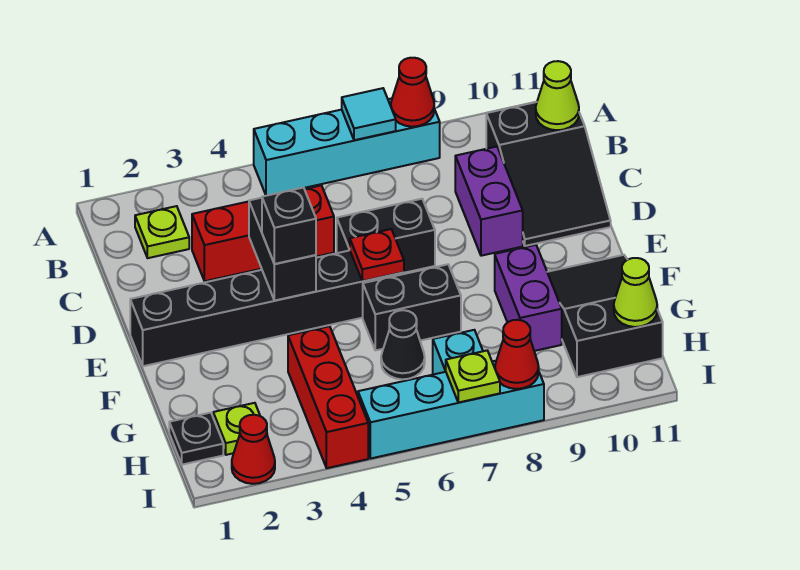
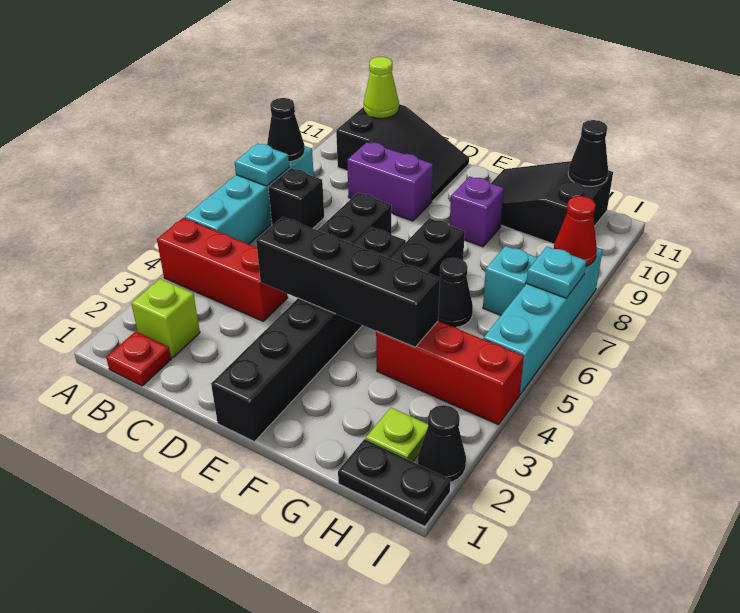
cyan 1x1 tile [342,88,396,140] -> cyan 1x1 plate [235,143,289,186]
red 1x1 cone [391,58,434,127] -> black 1x1 cone [267,98,305,162]
lime 1x1 plate [135,206,189,258] -> lime 1x1 brick [131,279,200,358]
red 1x3 brick [192,185,334,281] -> red 1x3 brick turned to [157,218,288,321]
black 1x2 brick [249,198,316,301] -> black 1x4 brick [256,217,440,347]
black 1x1 brick [262,188,316,264] -> black 1x1 brick moved to [268,168,324,229]
red 1x1 plate [350,229,404,281] -> red 1x1 plate moved to [106,331,171,386]
purple 1x2 brick [495,245,562,351] -> purple 1x1 brick [450,176,504,247]
black 1x1 plate [169,413,223,465] -> black 1x2 plate [338,439,450,526]
lime 1x1 cone [614,258,657,327] -> black 1x1 cone [568,120,608,186]
red 1x1 cone [232,415,275,484] -> black 1x1 cone [418,405,466,482]
lime 1x1 plate [446,351,500,402] -> cyan 1x1 plate [526,247,586,298]

